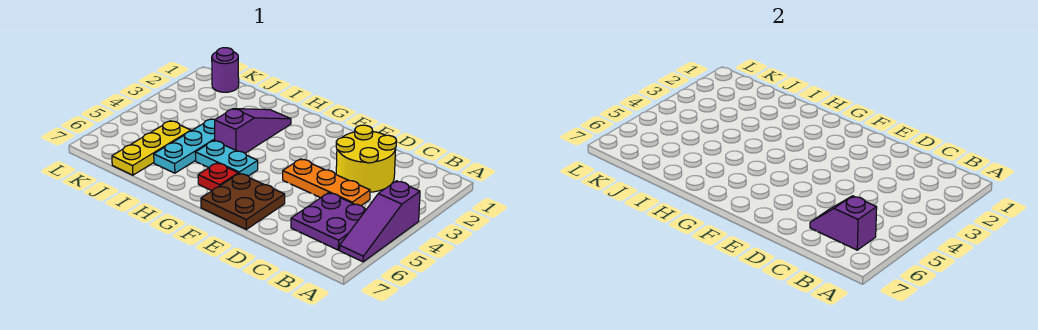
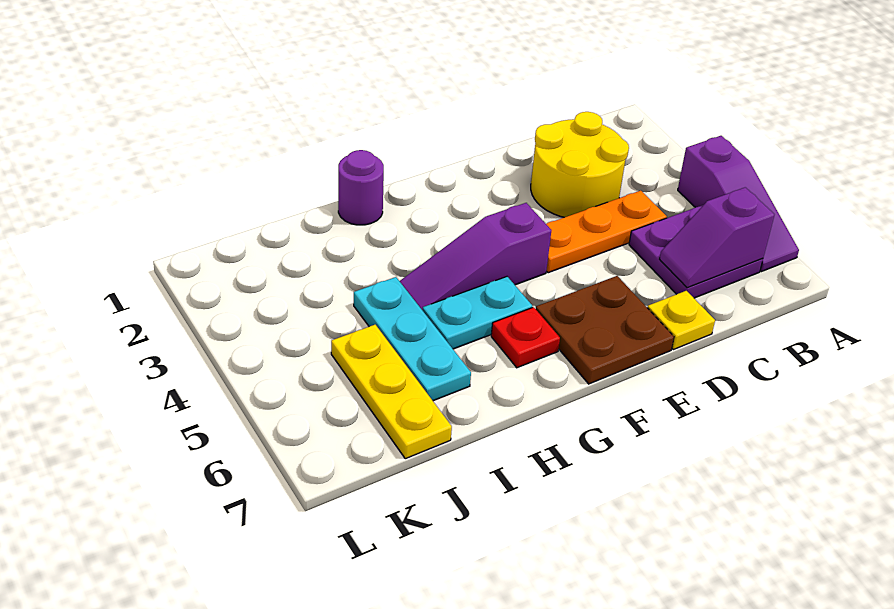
none -> yellow 1x1 plate [647,291,715,350]
purple 1x3 slope [215,109,291,153] -> purple 1x3 slope turned to [400,203,551,310]
purple 1x1 round brick [212,48,239,92] -> purple 1x1 round brick moved to [338,150,384,225]

